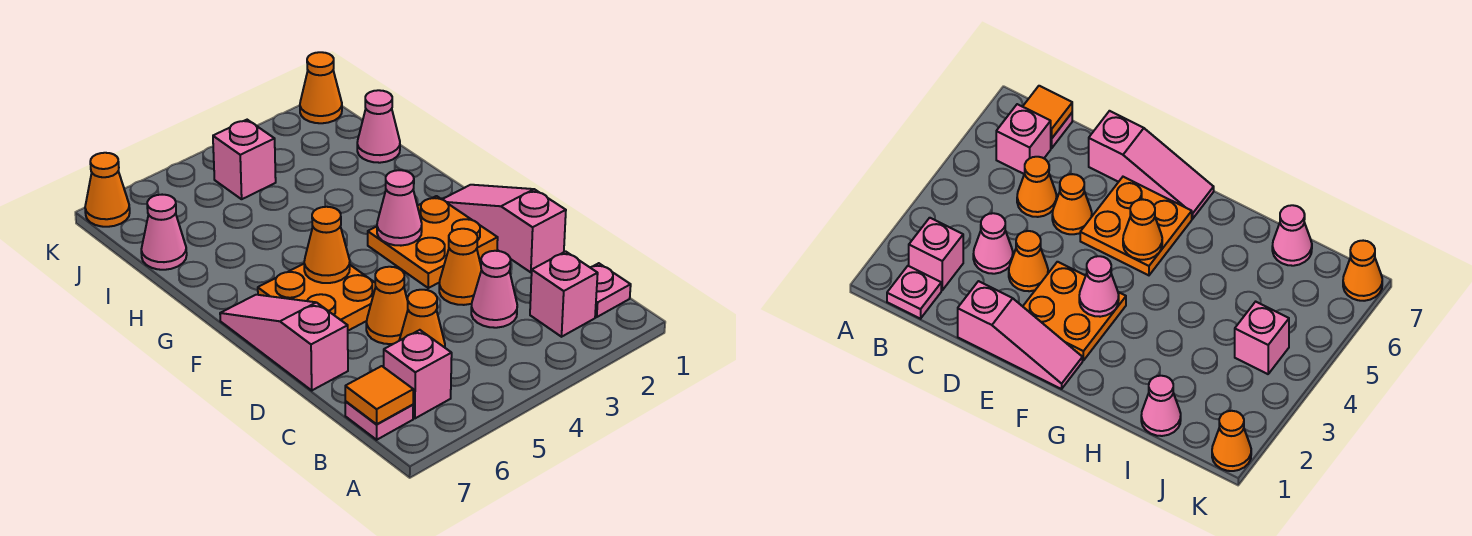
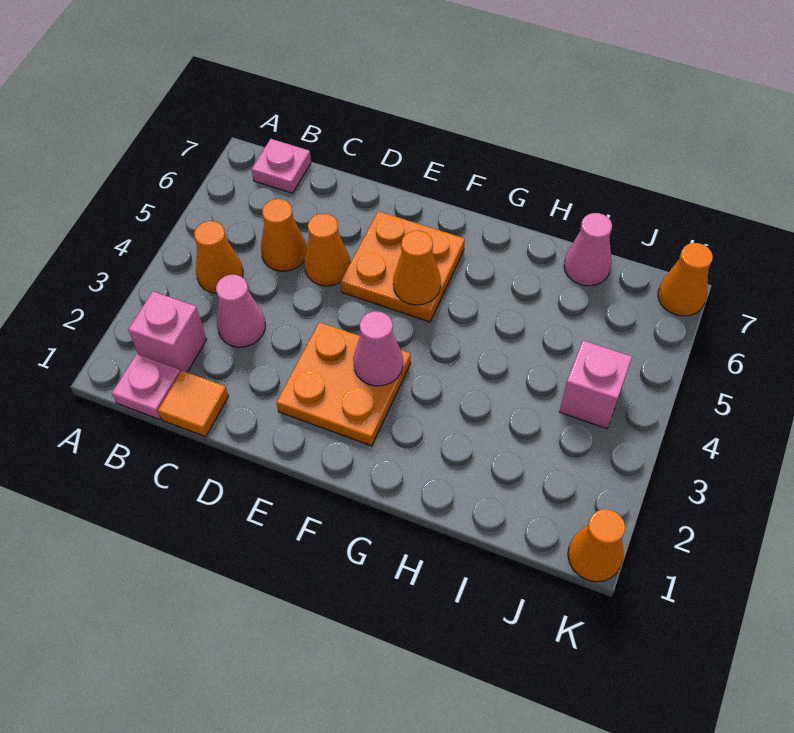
pink 1x1 brick [384,330,452,418] -> none
orange 1x1 tile [345,366,413,424] -> orange 1x1 tile moved to [158,370,229,437]
pink 1x3 slope [442,185,566,272] -> none
orange 1x1 cone [439,229,481,305] -> orange 1x1 cone moved to [194,221,243,293]
pink 1x3 slope [220,295,348,390] -> none
pink 1x1 cone [357,90,400,163] -> none

